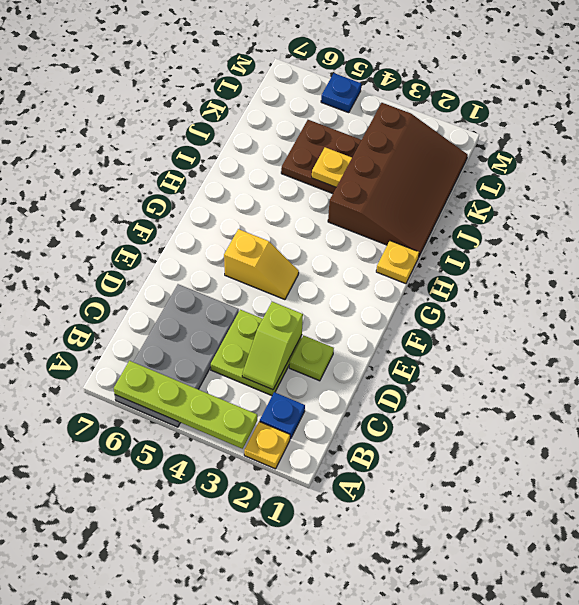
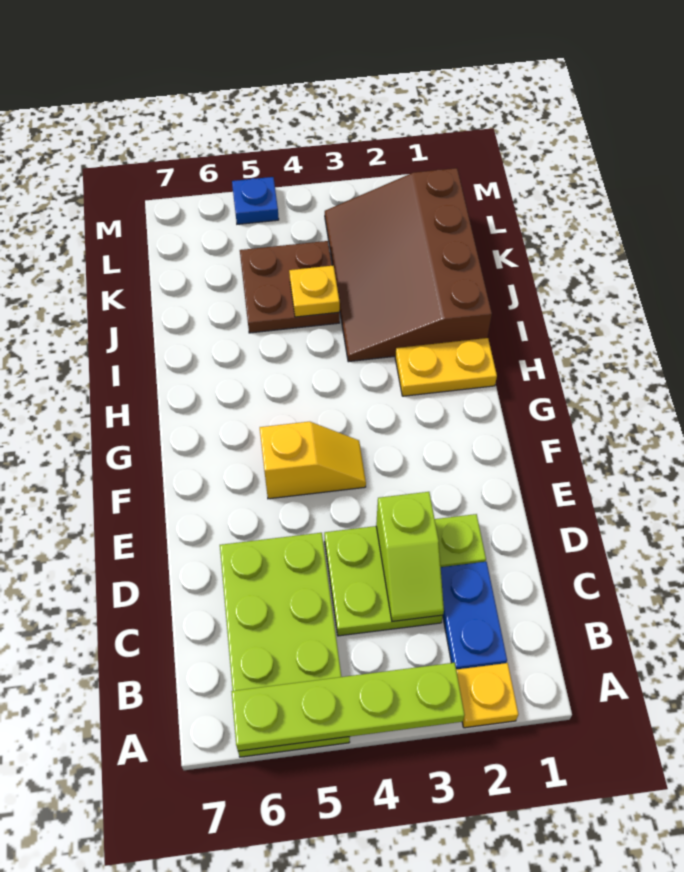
grey 2x4 plate [115,284,239,427] -> lime 2x4 plate [220,533,350,757]
blue 1x1 plate [260,392,305,439] -> blue 1x2 plate [441,562,507,670]
yellow 1x1 plate [376,241,419,284] -> yellow 1x2 plate [395,338,497,396]
brown 3x4 slope [328,103,468,256] -> brown 3x4 slope turned to [325,168,492,362]

